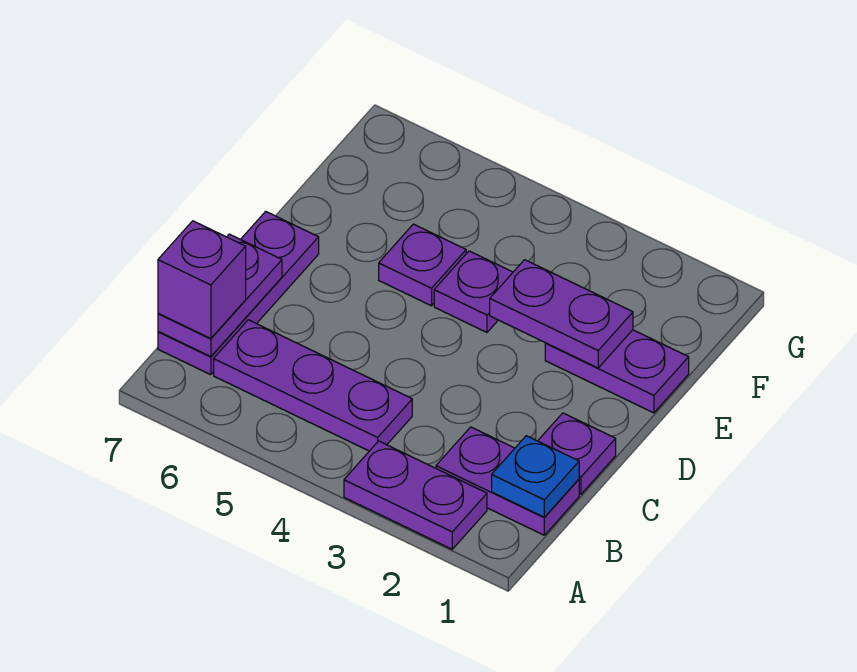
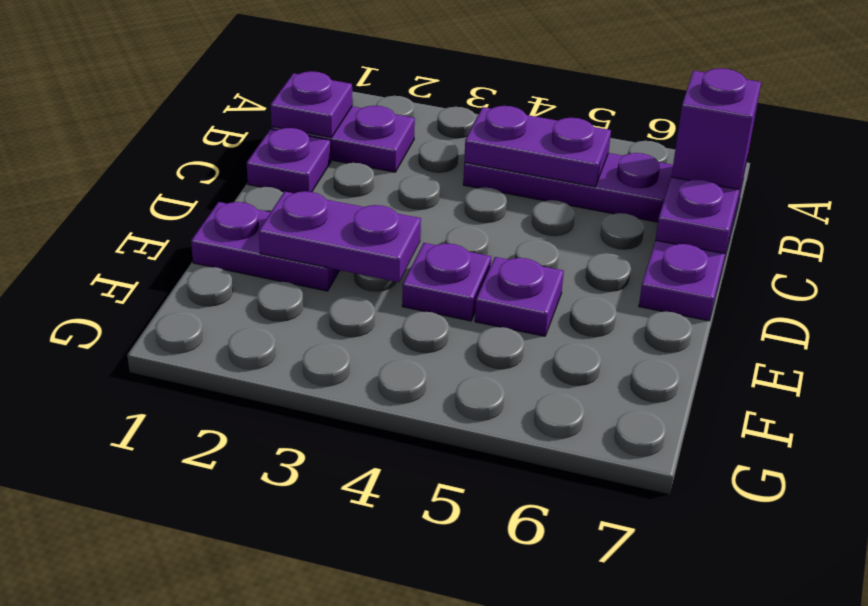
purple 1x2 plate [344,441,487,549] -> purple 1x2 plate moved to [464,106,611,187]
blue 1x1 plate [492,436,579,517] -> purple 1x1 plate [271,71,352,138]

